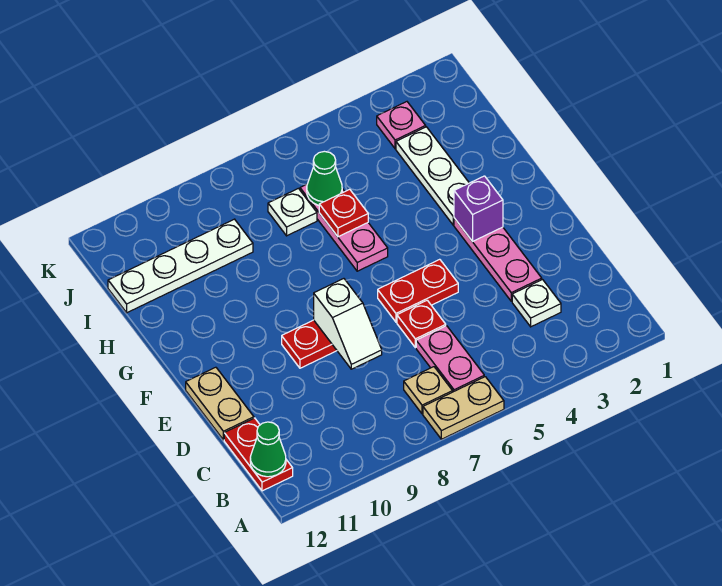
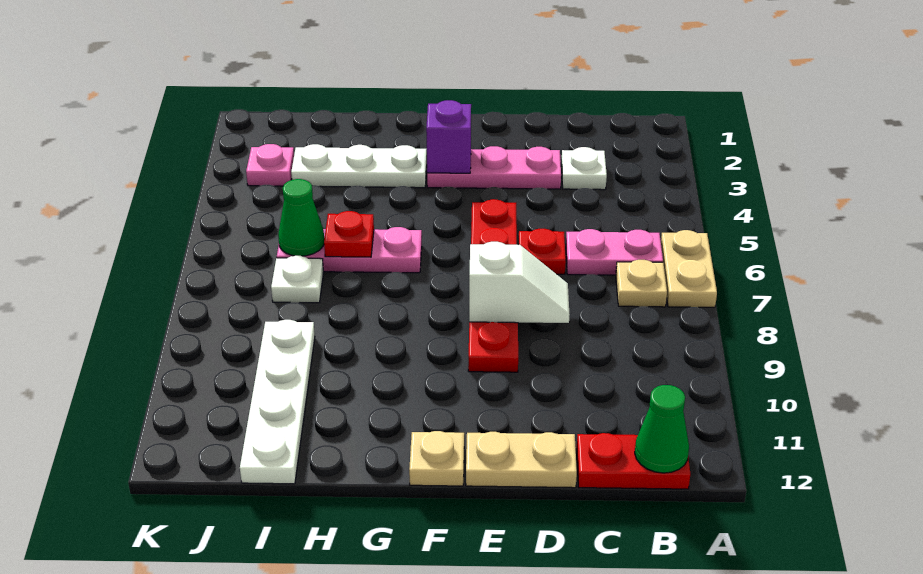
none -> tan 1x1 plate [409,431,464,486]

